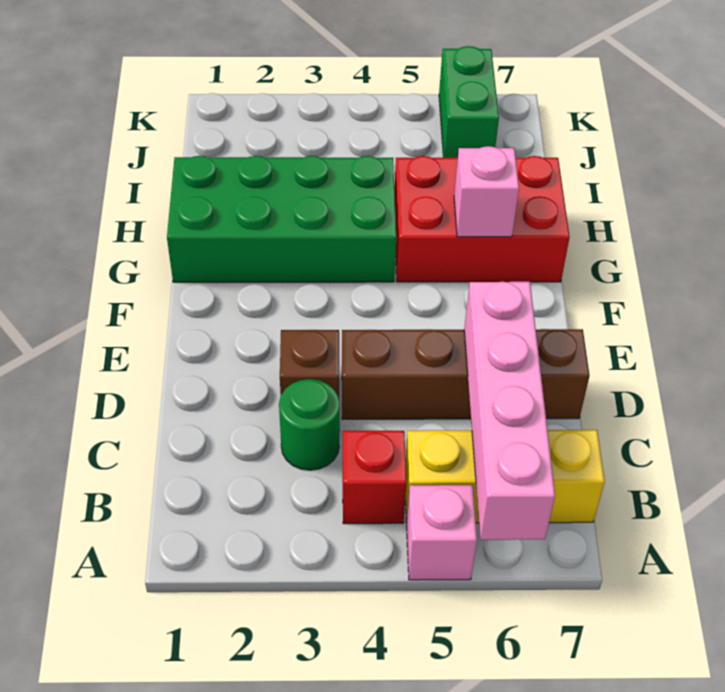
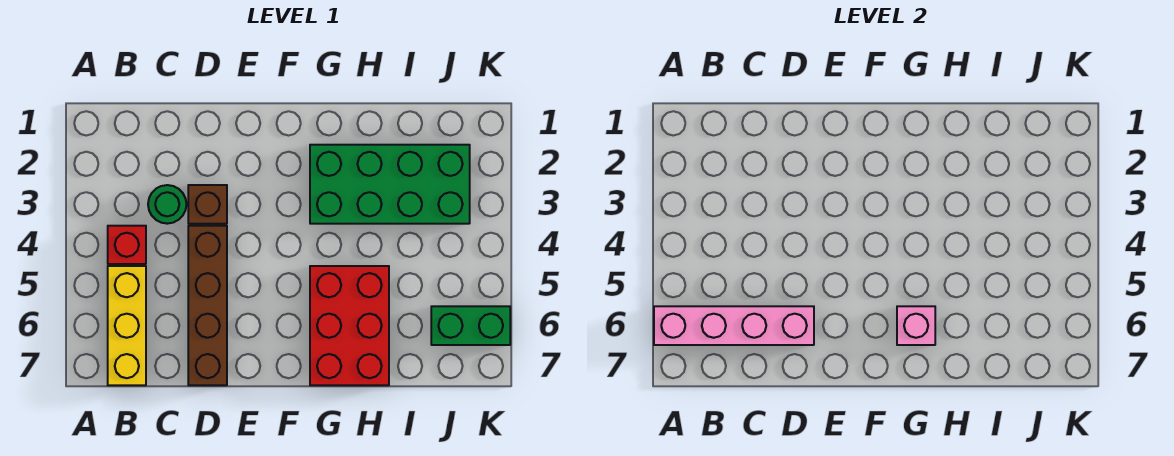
pink 1x1 brick [407,485,477,580] -> none
green 2x4 brick [167,156,396,282] -> green 2x4 brick turned to [310,145,470,224]

